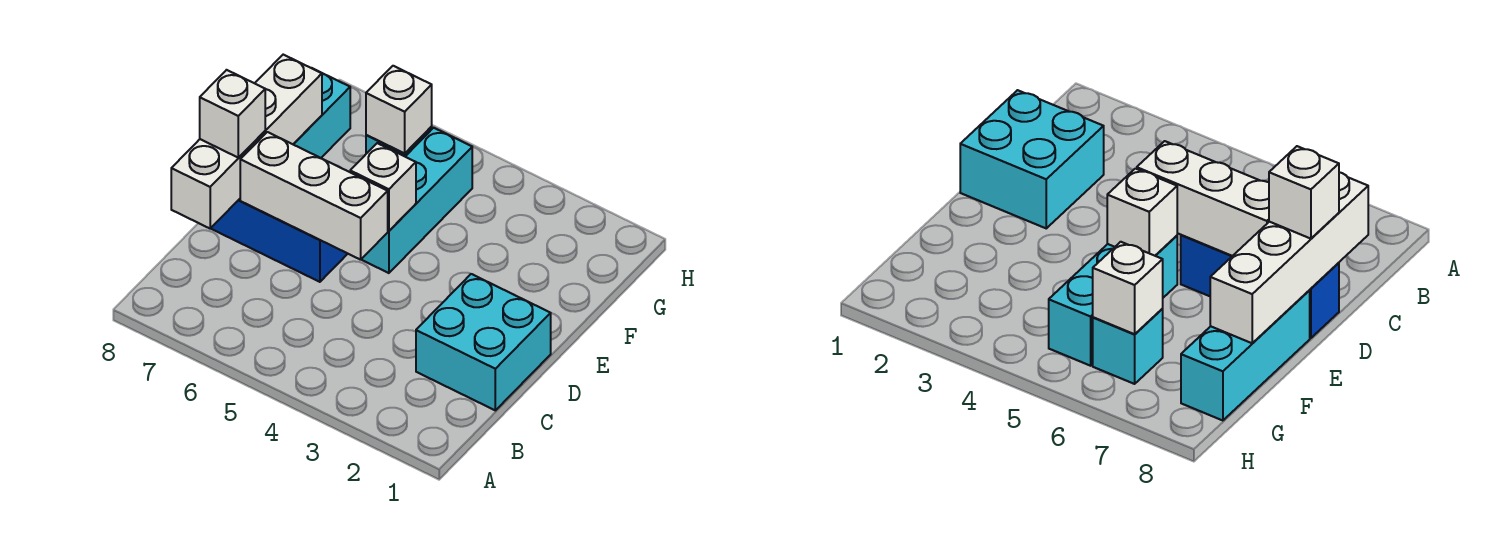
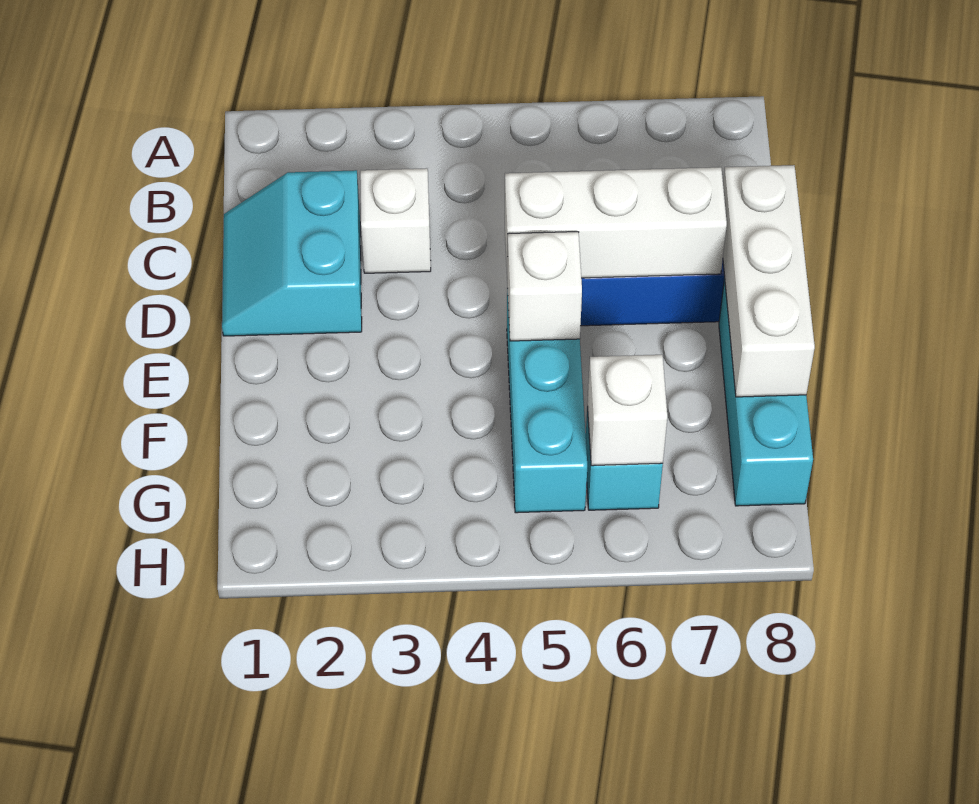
cyan 2x2 brick [416,274,551,410] -> cyan 2x2 slope [222,170,362,336]
white 1x4 brick [171,55,322,228] -> white 1x3 brick [723,165,815,397]
white 1x1 brick [200,70,265,158] -> white 1x1 brick moved to [360,168,431,273]

